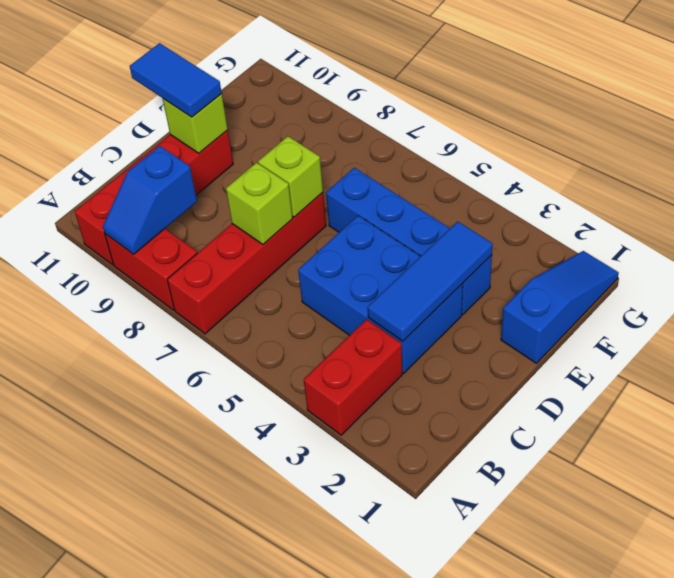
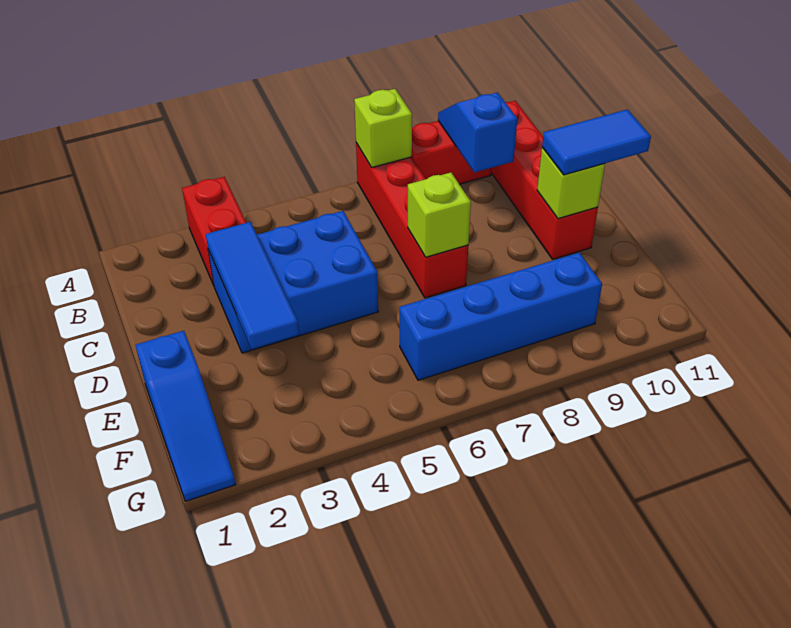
lime 1x1 brick [226,163,293,244] -> lime 1x1 brick moved to [354,89,412,167]
blue 1x4 brick [326,168,492,314] -> blue 1x4 brick moved to [400,253,602,380]

